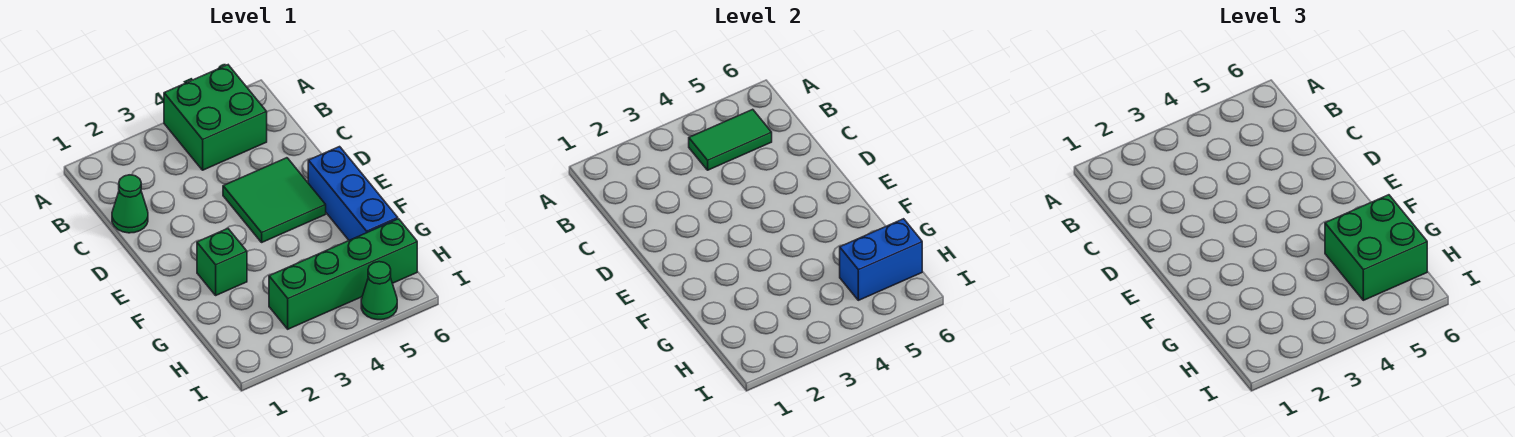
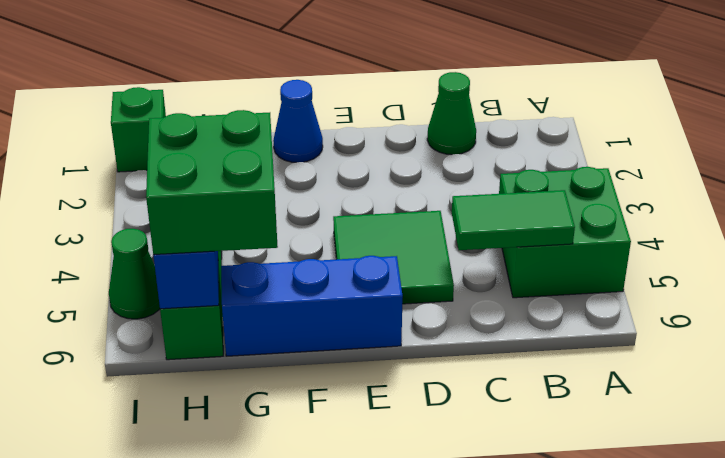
green 1x2 tile [689,109,772,170] -> green 1x2 tile turned to [452,190,575,250]
none -> blue 1x1 cone [273,80,323,162]
green 1x1 brick [197,229,247,295] -> green 1x1 brick moved to [111,87,166,172]

